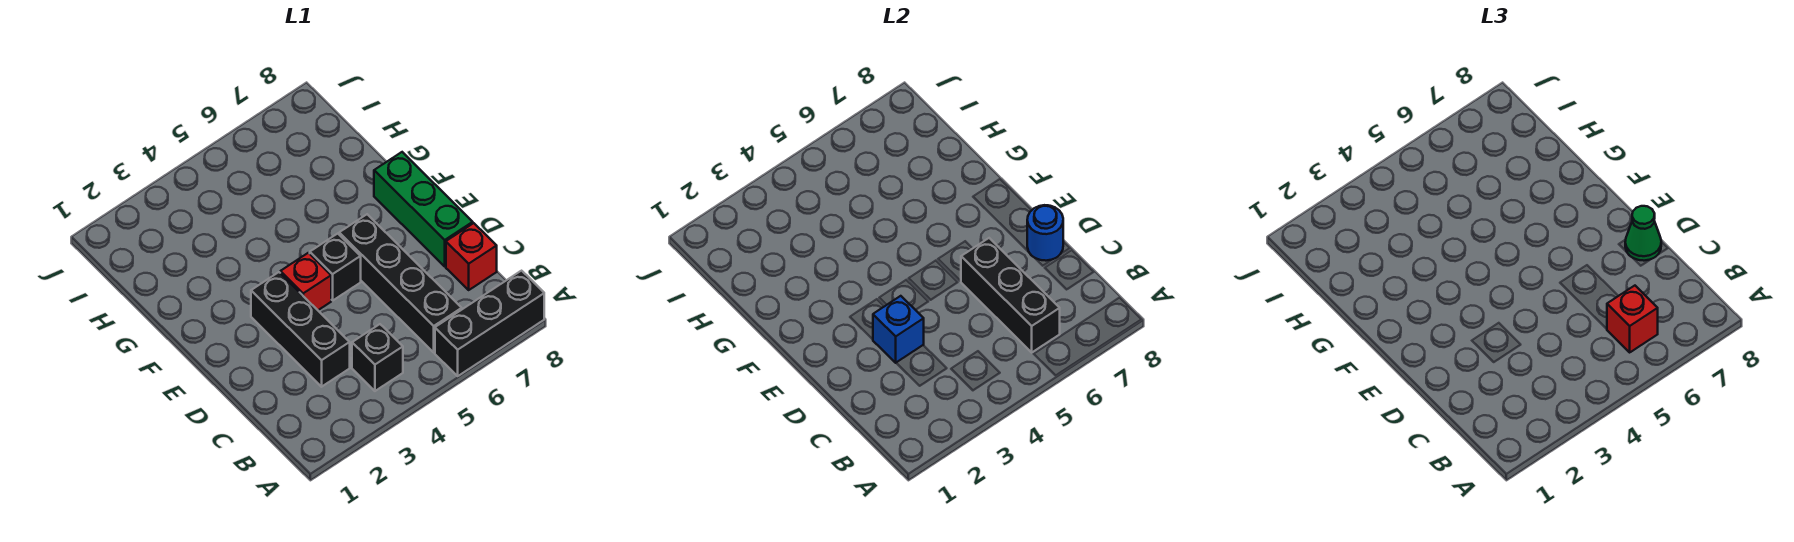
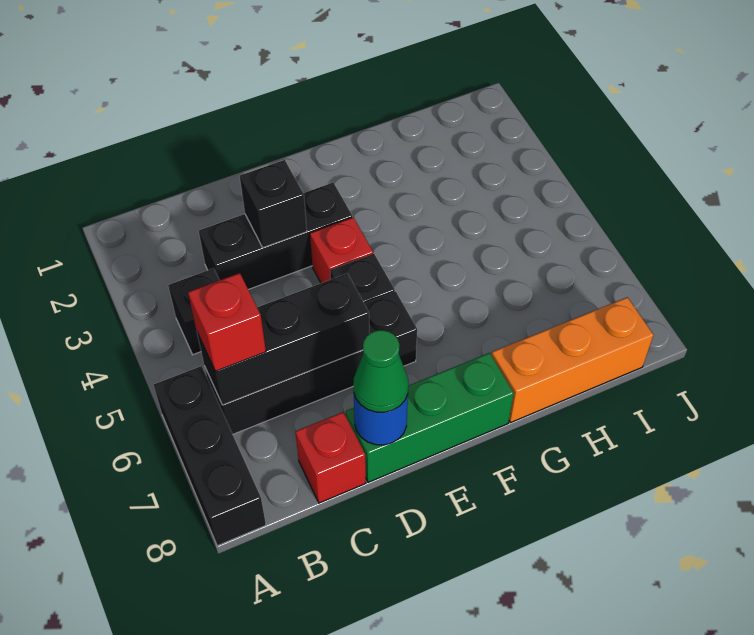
blue 1x1 brick [873,296,924,363] -> black 1x1 brick [240,160,307,248]
none -> orange 1x3 brick [491,297,653,422]

